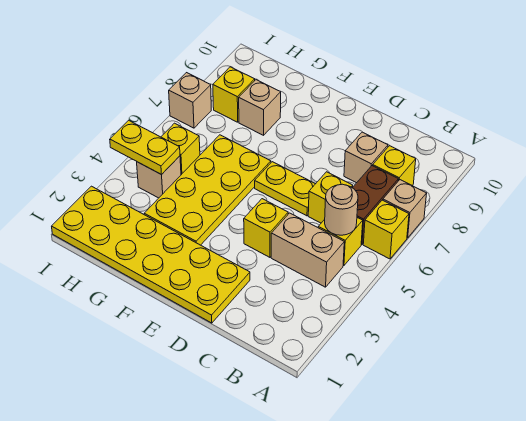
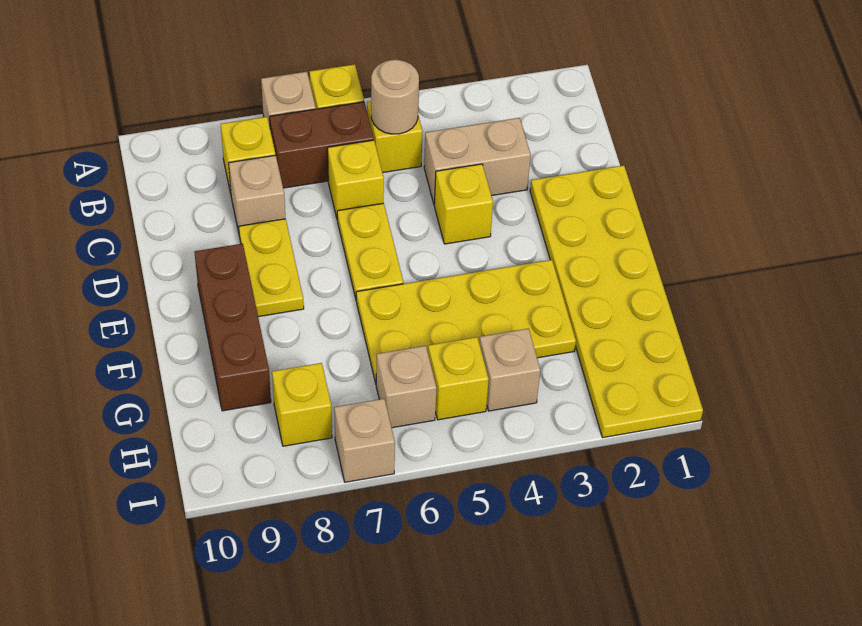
tan 1x2 brick [271,213,344,287] -> tan 1x2 brick turned to [424,118,531,203]
none -> brown 1x3 brick [195,244,271,411]
tan 1x1 brick [239,80,281,135] -> tan 1x1 brick moved to [376,346,437,428]
yellow 1x2 plate [110,120,180,175] -> yellow 1x2 plate moved to [239,219,304,317]

